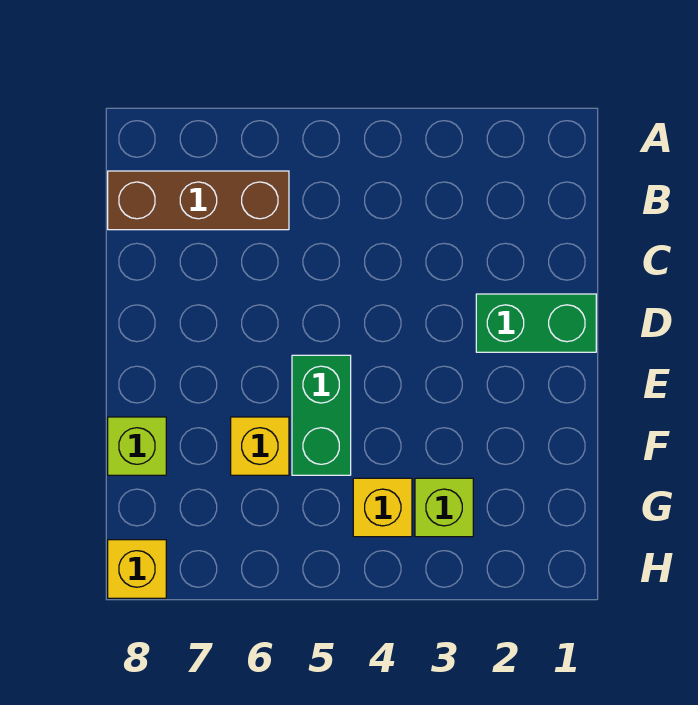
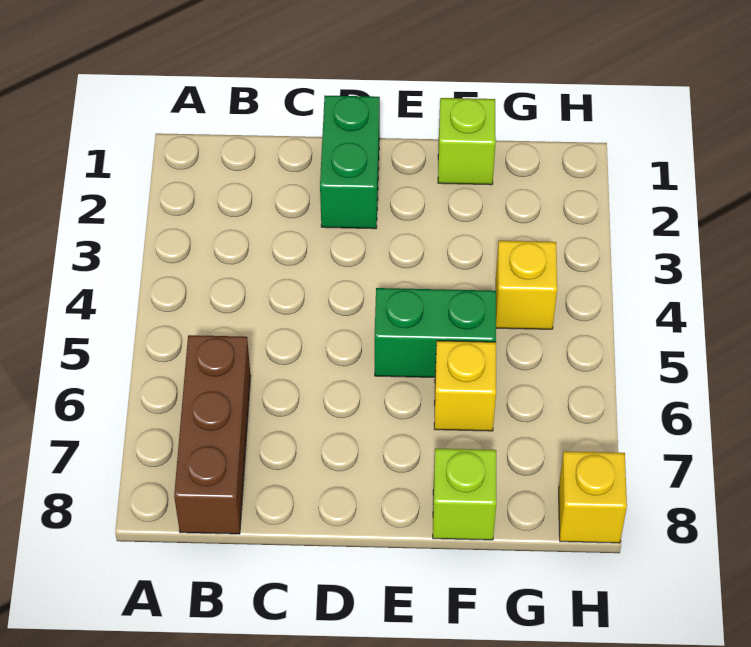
lime 1x1 brick [415,478,473,537] -> lime 1x1 brick moved to [438,98,496,185]

